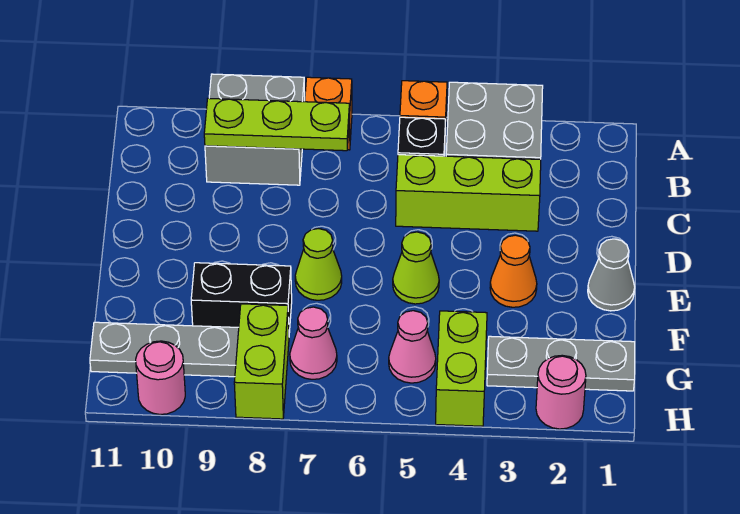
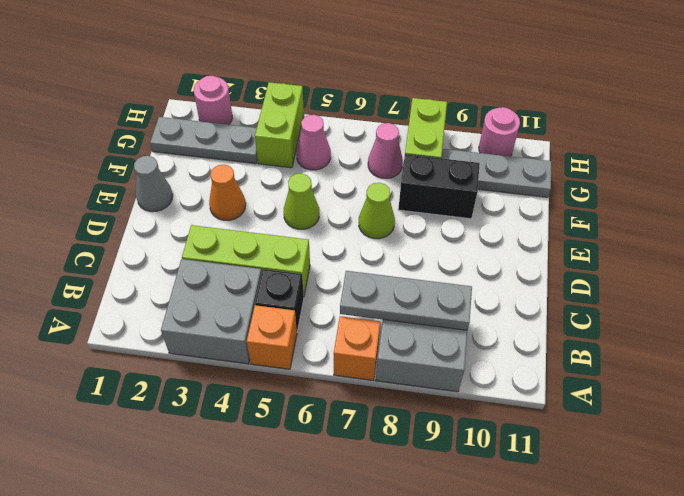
lime 1x3 plate [204,98,350,151] -> grey 1x3 plate [340,271,472,330]

